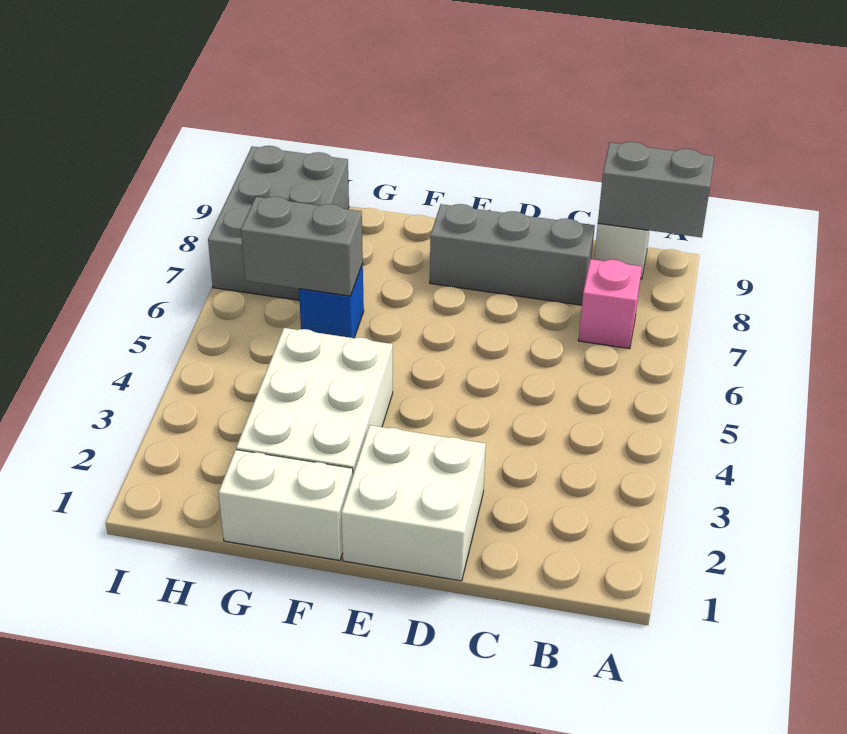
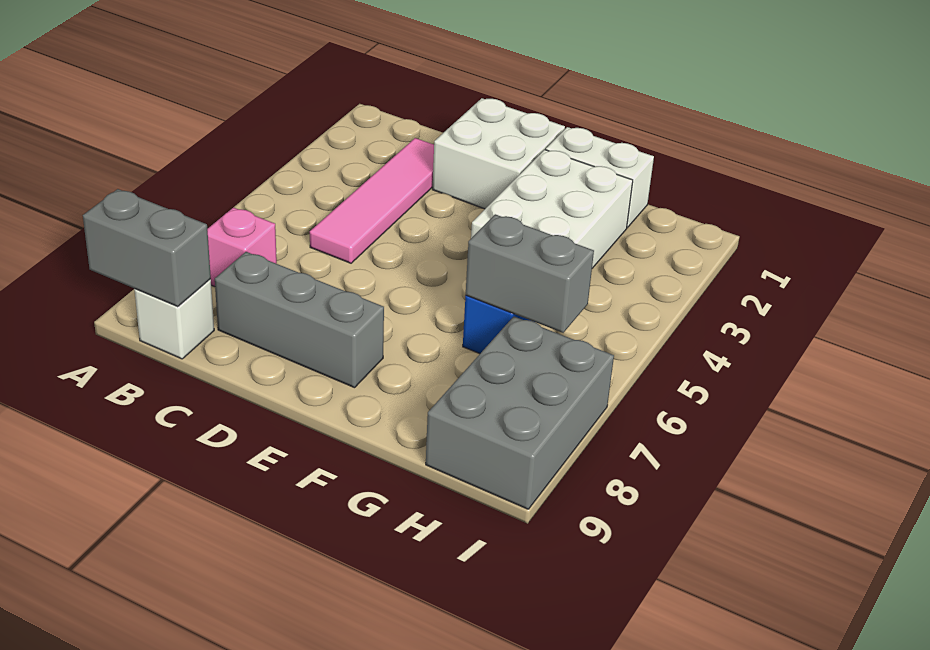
none -> pink 1x4 tile [310,138,434,263]

